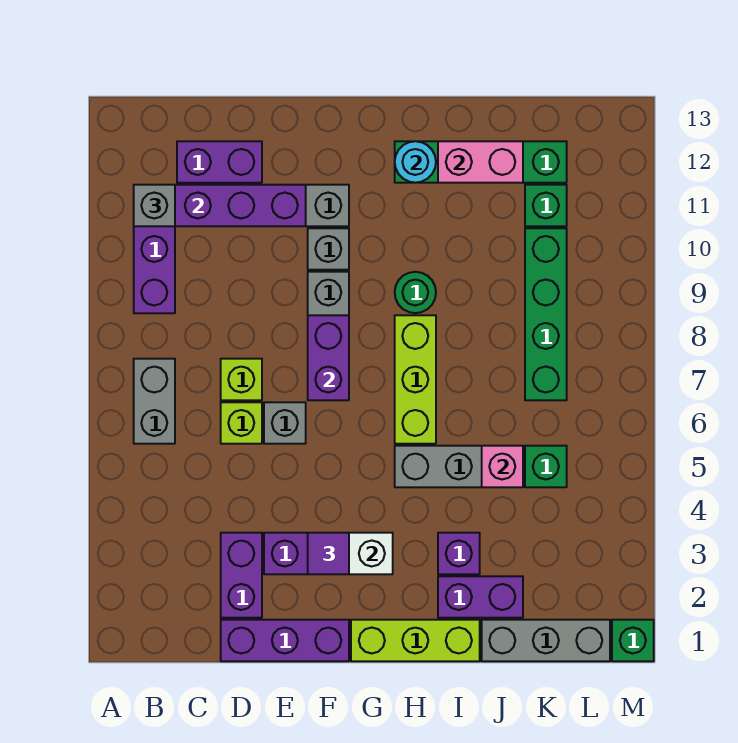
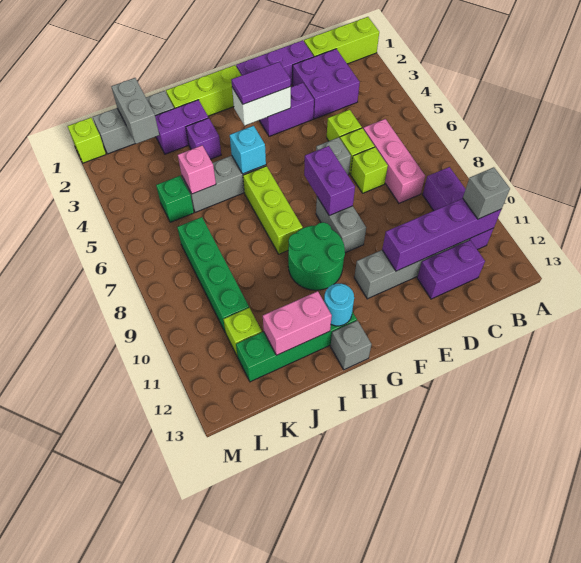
none -> lime 1x3 brick [304,17,379,64]
grey 1x2 brick [134,359,175,444] -> grey 1x2 brick moved to [111,78,159,144]
none -> pink 1x3 brick [363,119,425,203]
purple 1x2 brick [221,533,262,618] -> purple 2x2 brick [293,49,360,119]
none -> lime 1x1 brick [327,110,362,141]
purple 1x1 tile [308,533,349,574] -> purple 1x2 tile [231,62,291,104]
grey 1x1 brick [308,228,349,270] -> grey 1x1 brick moved to [331,321,372,370]
none -> cyan 1x1 brick [230,126,266,174]
green 1x1 round brick [395,272,436,313] -> green 2x2 round brick [288,222,345,290]
green 1x1 brick [525,185,567,226] -> lime 1x1 brick [223,308,262,357]
green 1x1 brick [612,620,654,661] -> lime 1x1 brick [68,118,106,163]

